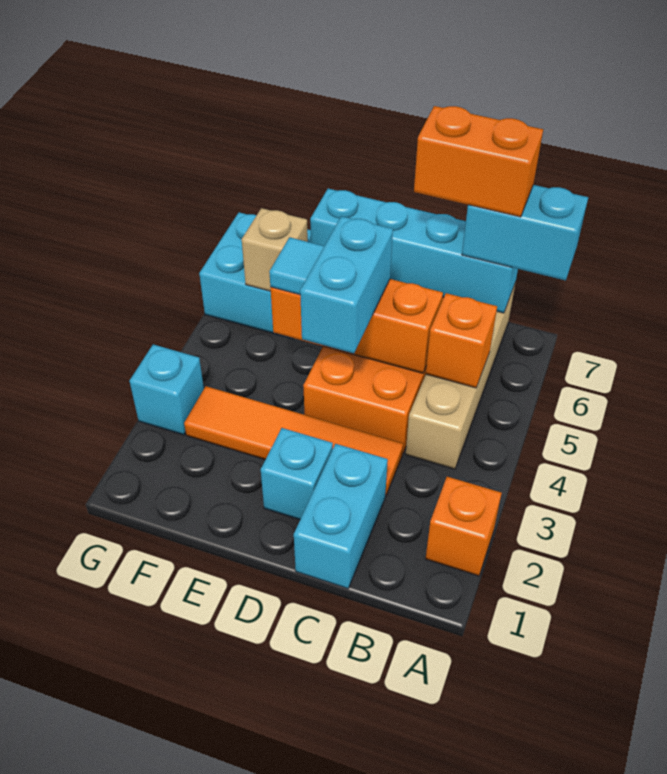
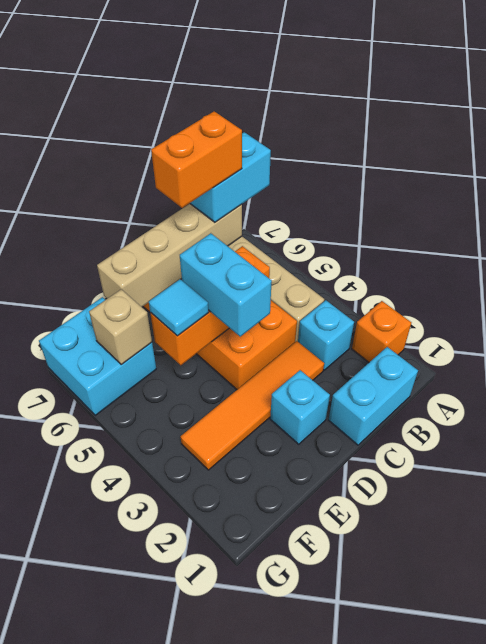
orange 1x1 brick [426,293,497,388] -> none
cyan 1x4 brick [310,189,518,313] -> tan 1x4 brick [97,204,242,307]
cyan 1x2 brick [294,444,388,589] -> cyan 1x2 brick turned to [329,347,418,445]
cyan 1x1 brick [130,344,204,435] -> cyan 1x1 brick moved to [298,300,354,370]

